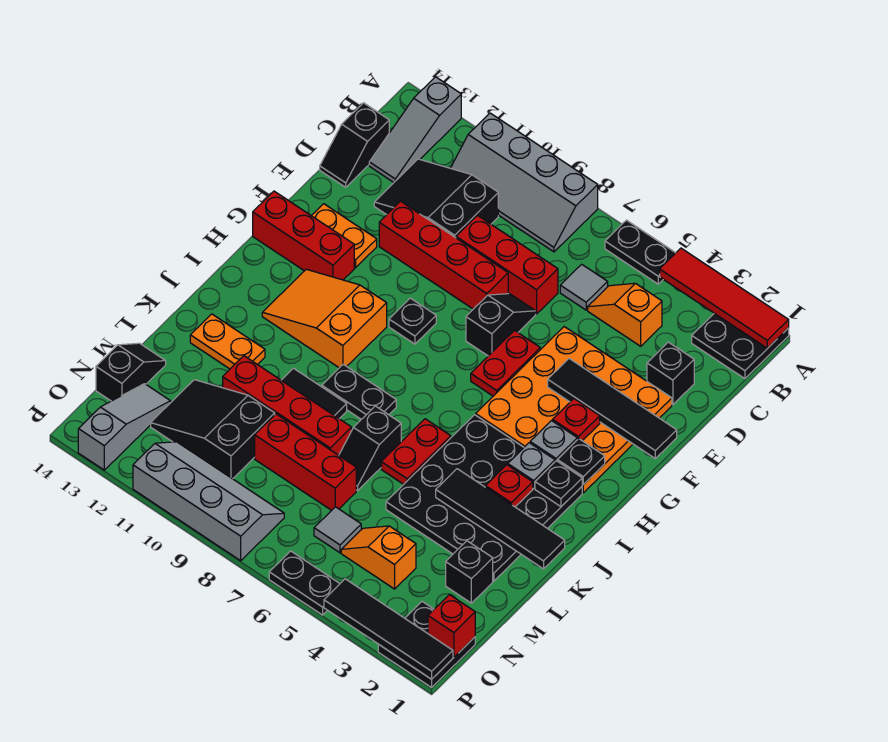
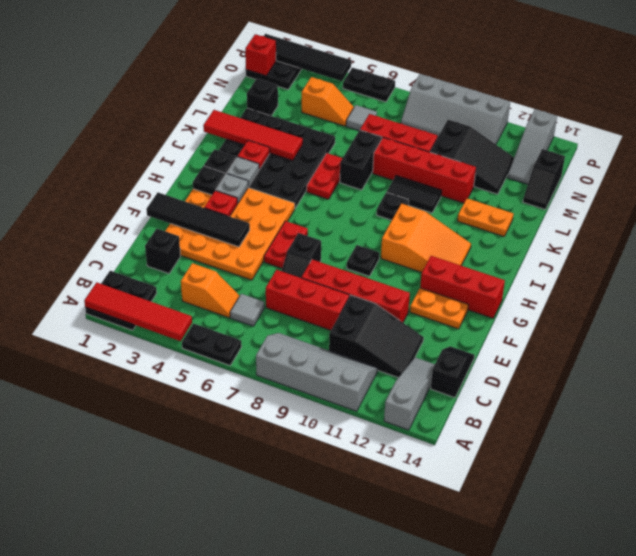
black 1x2 plate [322,364,396,419] -> black 1x1 plate [377,192,409,220]
black 1x4 tile [436,469,565,569] -> red 1x4 tile [203,110,303,160]
black 1x2 slope [339,406,401,491] -> black 1x2 brick [340,130,382,190]

